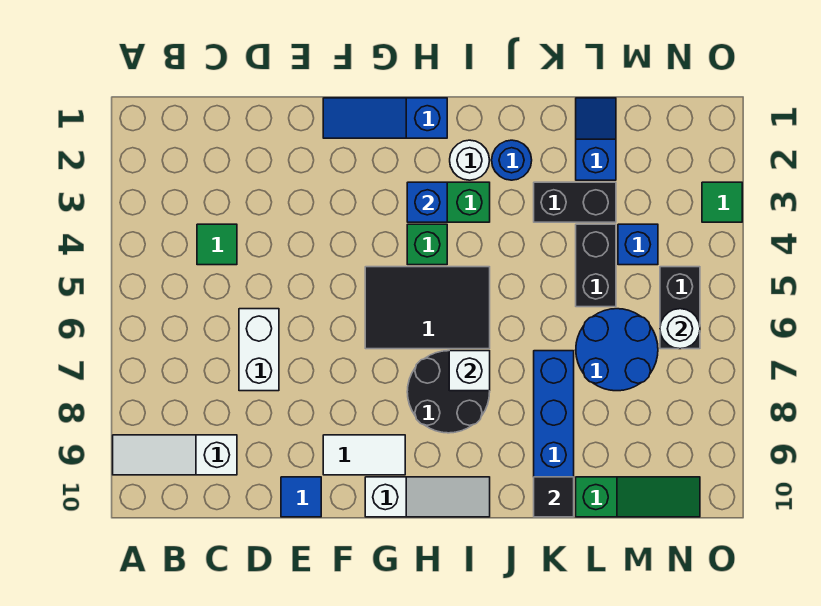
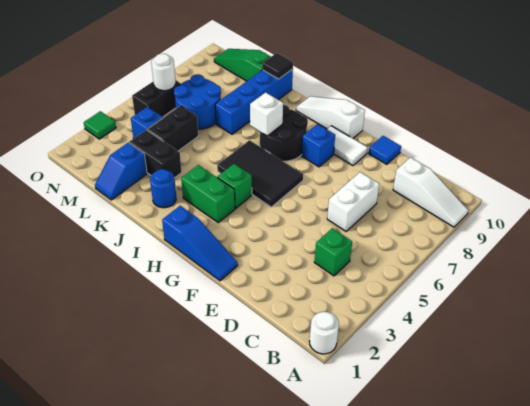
green 1x1 tile [197,224,237,265] -> green 1x1 brick [314,228,352,276]
blue 1x1 brick [407,182,447,222] -> blue 1x1 brick moved to [302,124,335,167]
white 1x1 round brick [450,140,490,180] -> white 1x1 round brick moved to [309,312,339,354]

